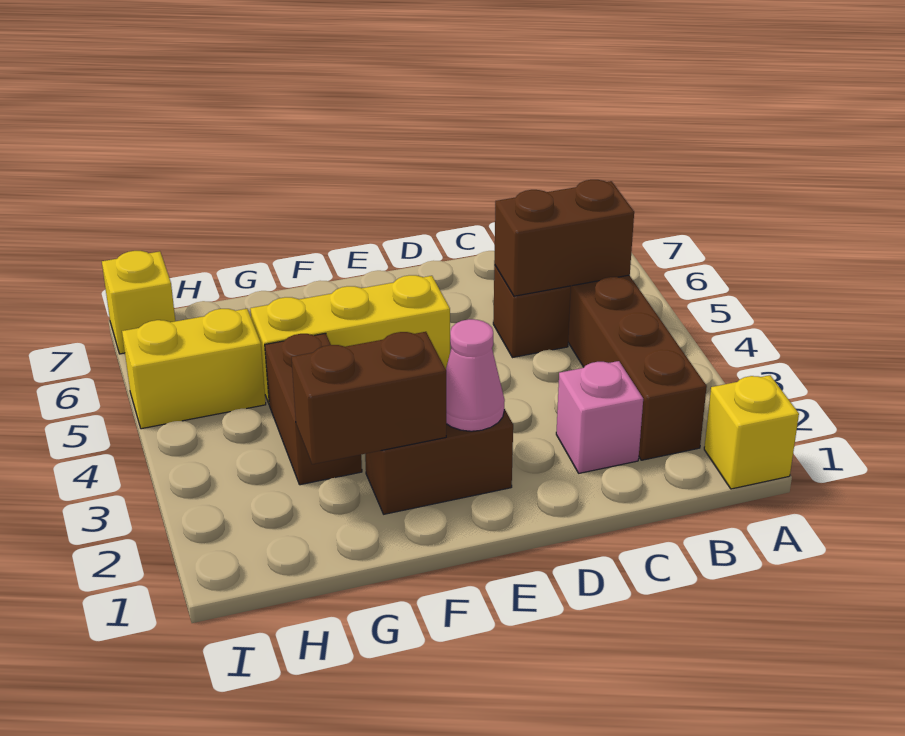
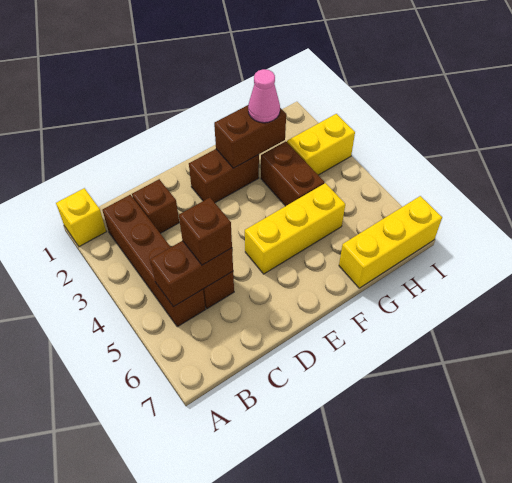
pink 1x1 brick [556,361,643,473] -> brown 1x1 brick [132,179,179,233]
none -> brown 1x1 brick [179,198,232,265]
pink 1x1 cone [446,319,505,431] -> pink 1x1 cone moved to [248,69,280,123]
yellow 1x2 brick [122,309,266,429] -> yellow 1x2 brick moved to [287,114,355,175]
yellow 1x1 brick [102,251,175,354] -> yellow 1x3 brick [339,196,442,288]

